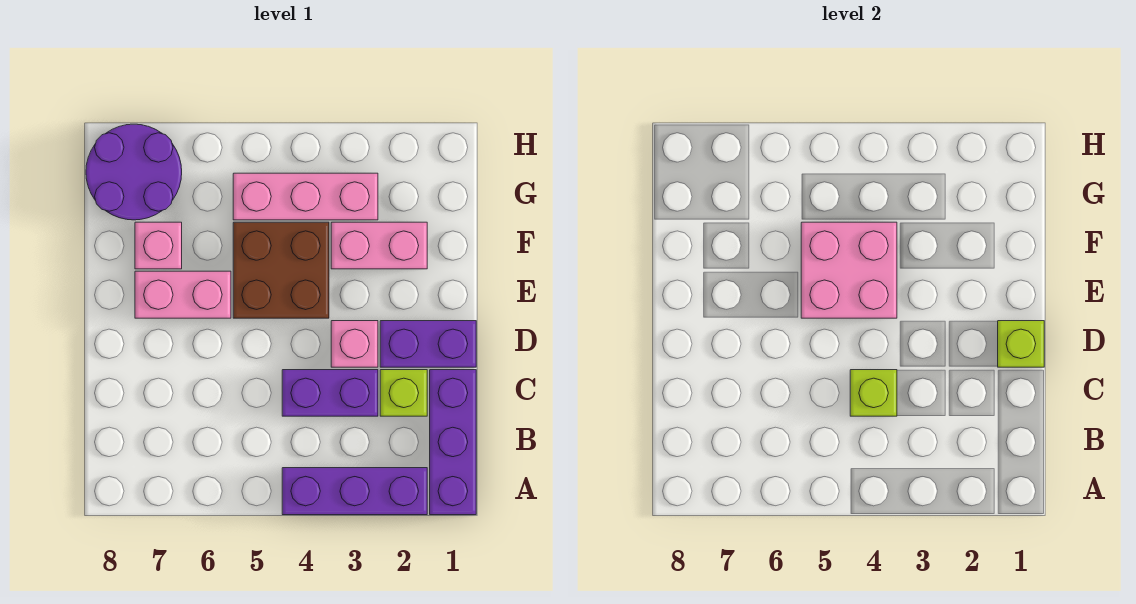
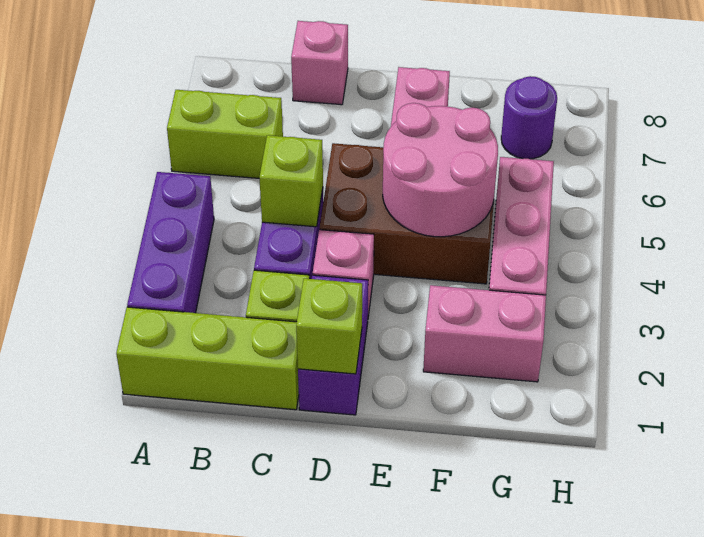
purple 1x3 brick [430,370,476,515] -> lime 1x3 brick [116,307,299,410]
none -> lime 1x2 brick [167,90,283,178]
brown 2x2 brick [233,222,329,318] -> brown 2x3 brick [320,143,494,284]
pink 2x2 brick [801,222,897,318] -> pink 2x2 round brick [383,103,498,237]
pink 1x2 brick [331,222,427,269] -> pink 1x2 brick turned to [423,285,546,382]
pink 1x1 brick [135,222,182,269] -> pink 1x1 brick moved to [291,21,348,105]
purple 2x2 round brick [86,124,182,220] -> purple 1x1 round brick [501,76,557,159]

